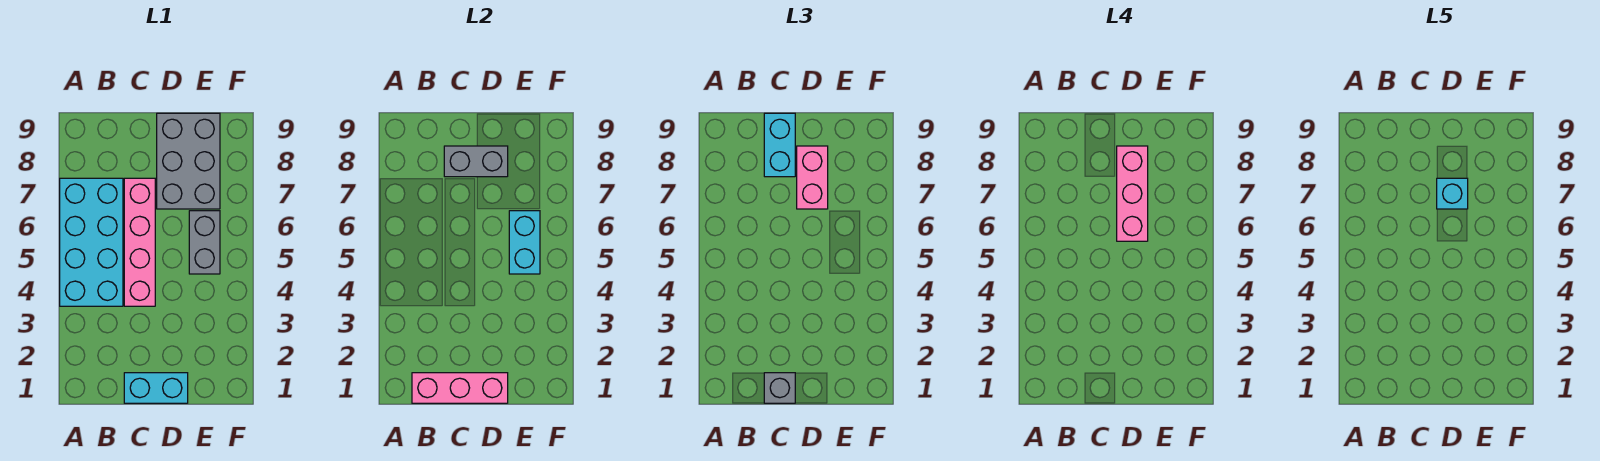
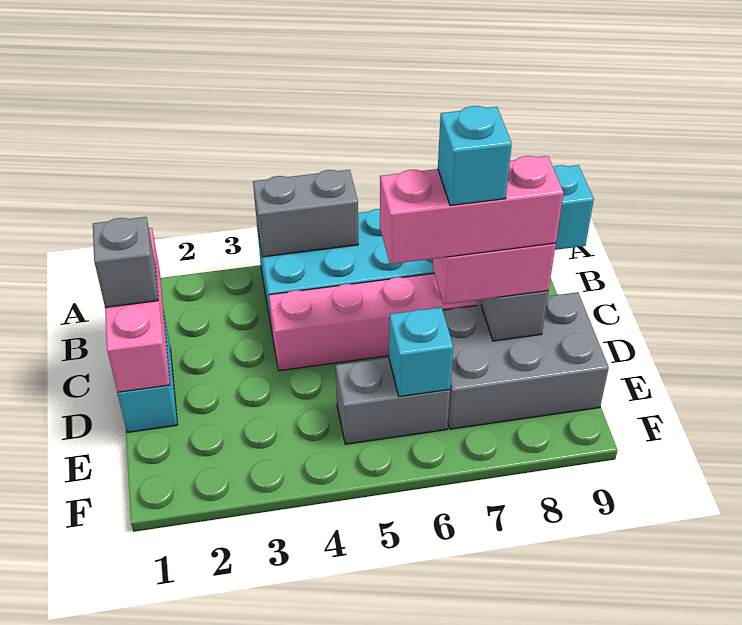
none -> grey 1x2 brick [253,170,358,257]
cyan 1x2 brick [509,211,540,274] -> cyan 1x1 brick [389,307,453,397]

